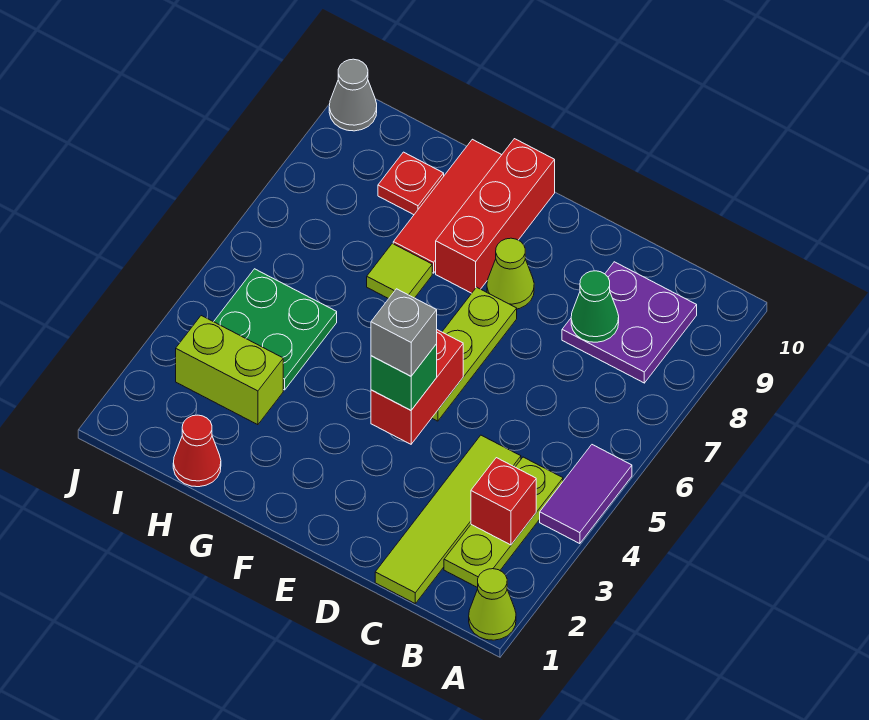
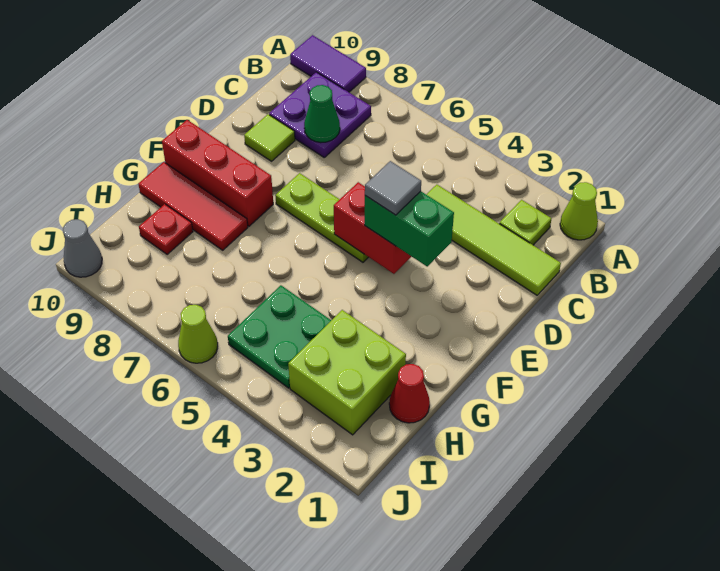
purple 1x2 tile [540,445,632,544] -> purple 1x2 tile moved to [290,35,366,92]
lime 1x3 plate [444,457,563,588] -> lime 1x1 plate [499,200,551,245]
red 1x1 brick [471,458,536,545] -> none
green 1x1 brick [371,344,437,410] -> green 1x2 brick [365,191,454,266]
grey 1x1 brick [371,289,437,376] -> grey 1x1 tile [365,161,421,215]
lime 1x1 cone [487,238,534,309] -> lime 1x1 cone moved to [178,305,218,363]
lime 1x1 tile [367,243,432,299] -> lime 1x1 tile moved to [244,114,295,161]
lime 1x2 brick [176,316,283,425] -> lime 2x2 brick [288,310,406,435]

